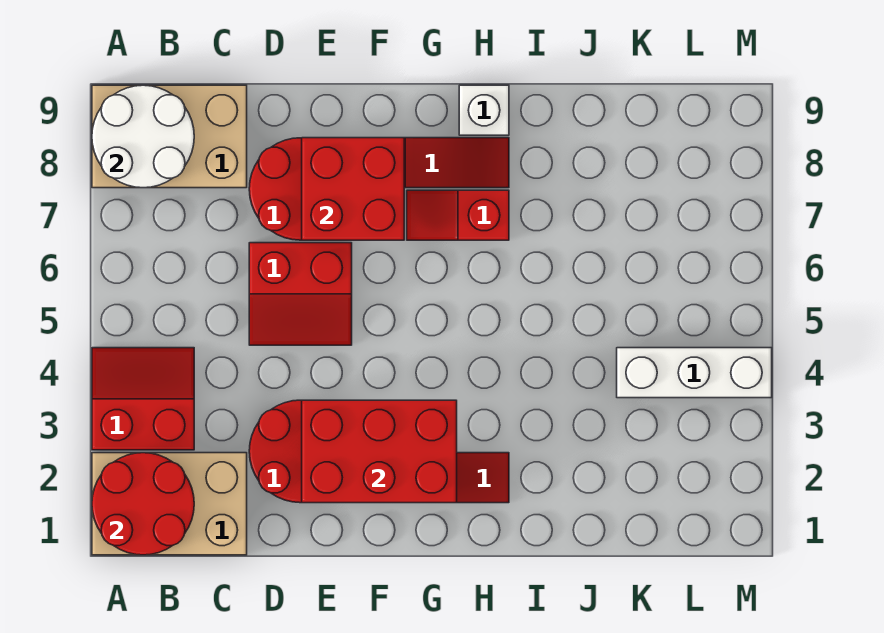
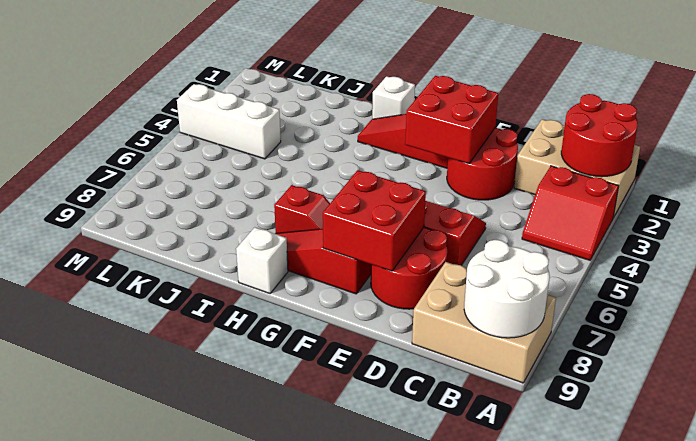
red 2x3 brick [302,400,457,503] -> red 2x2 brick [405,76,498,164]
none -> white 1x1 brick [372,76,415,119]

